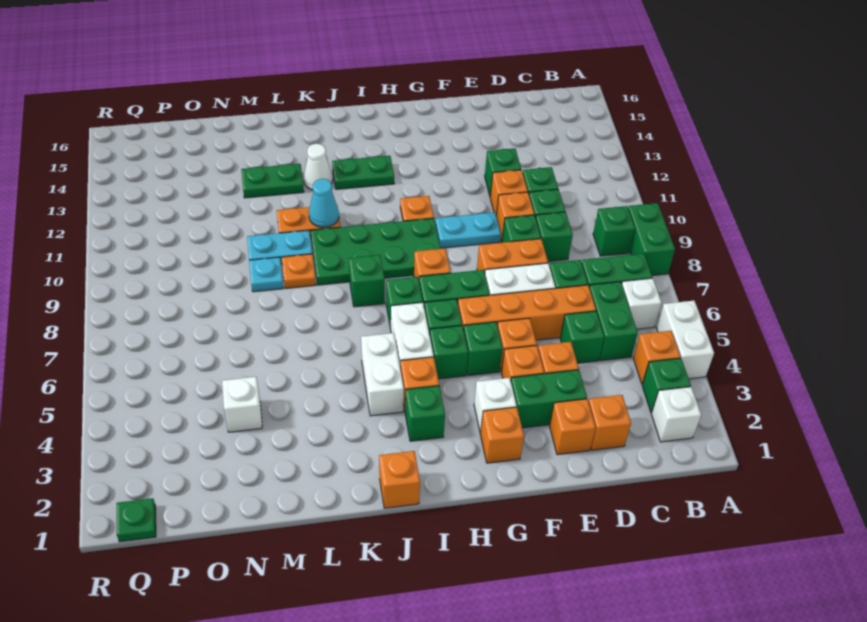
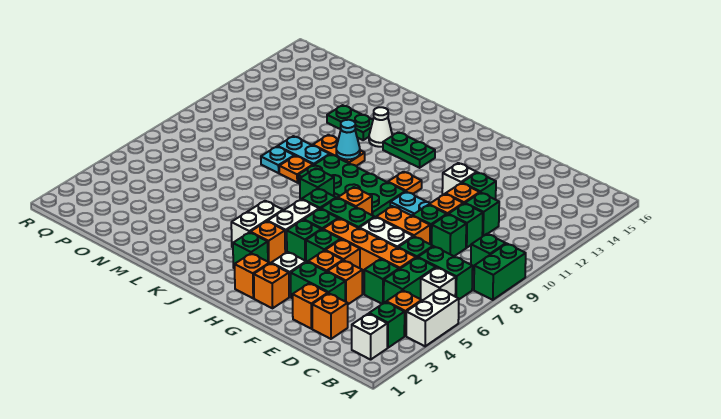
orange 1x1 brick [379,451,420,508] -> orange 1x1 brick moved to [235,253,270,298]
white 1x1 brick [222,377,262,432] -> white 1x1 brick moved to [442,163,477,195]
green 1x1 plate [117,498,156,542] -> none

